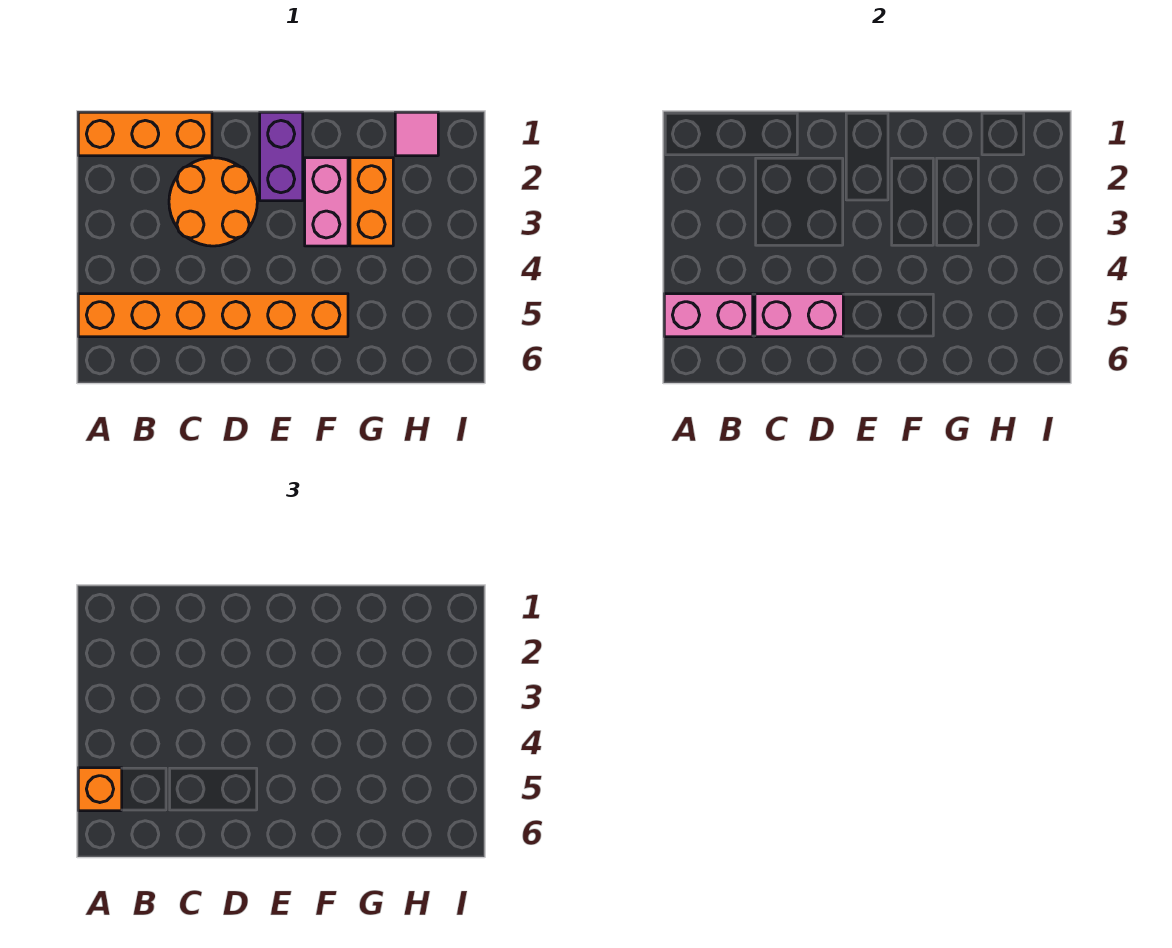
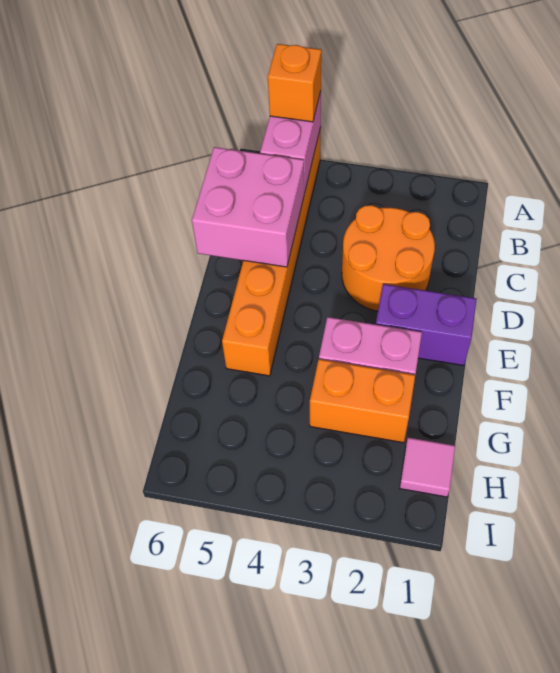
orange 1x3 brick [78,112,212,156] -> none
pink 1x2 brick [755,294,843,337] -> pink 2x2 brick [192,147,304,267]

